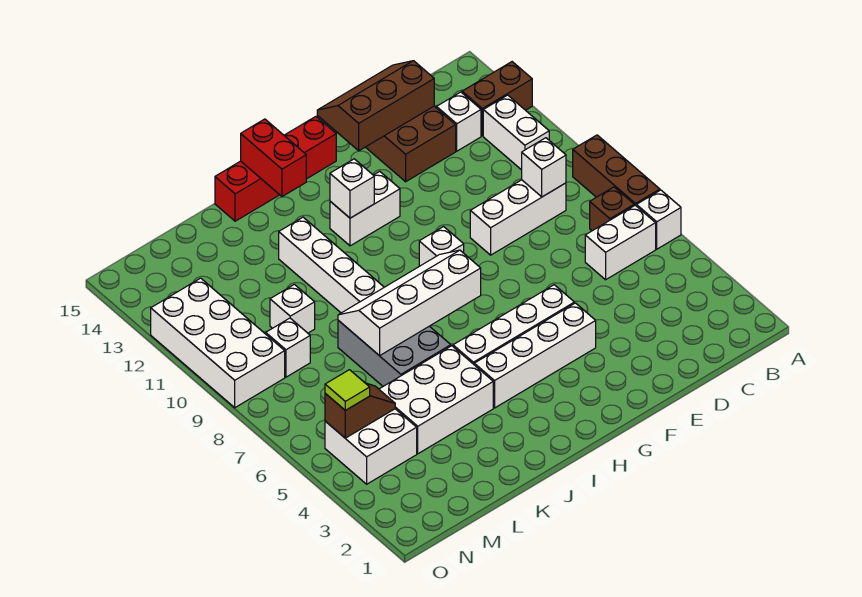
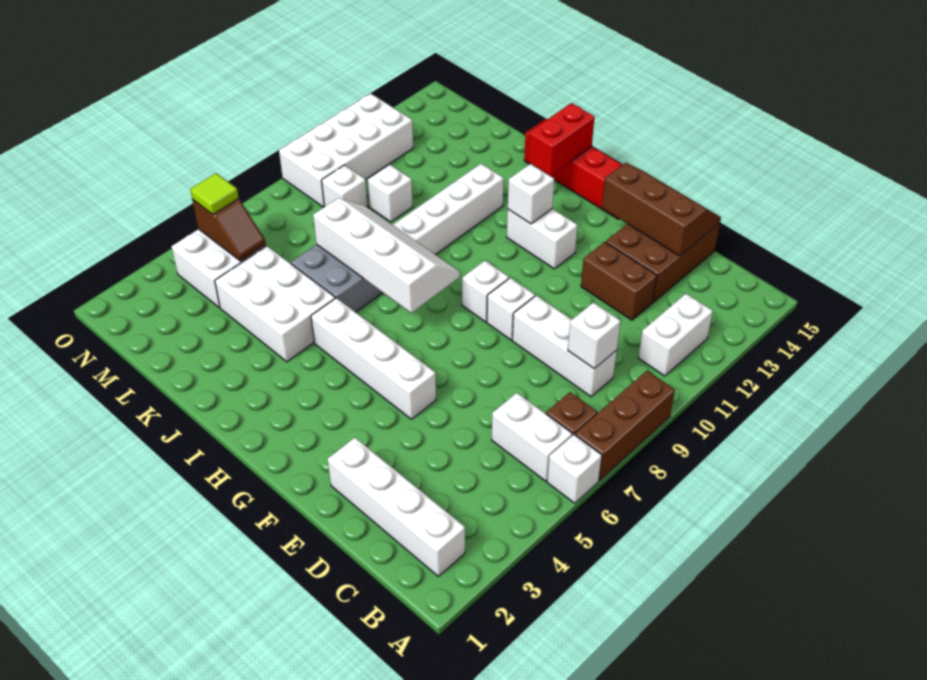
brown 1x2 brick [462,62,532,136] -> brown 1x2 brick moved to [581,242,657,320]
white 1x1 brick [437,92,481,151] -> white 1x1 brick moved to [487,278,535,340]
white 1x4 brick [474,303,596,408] -> white 1x4 brick moved to [328,438,465,576]

